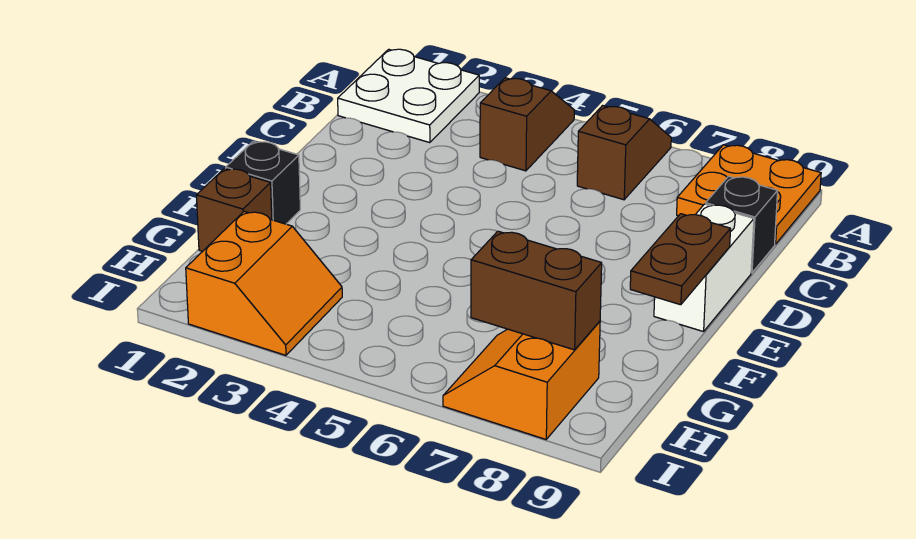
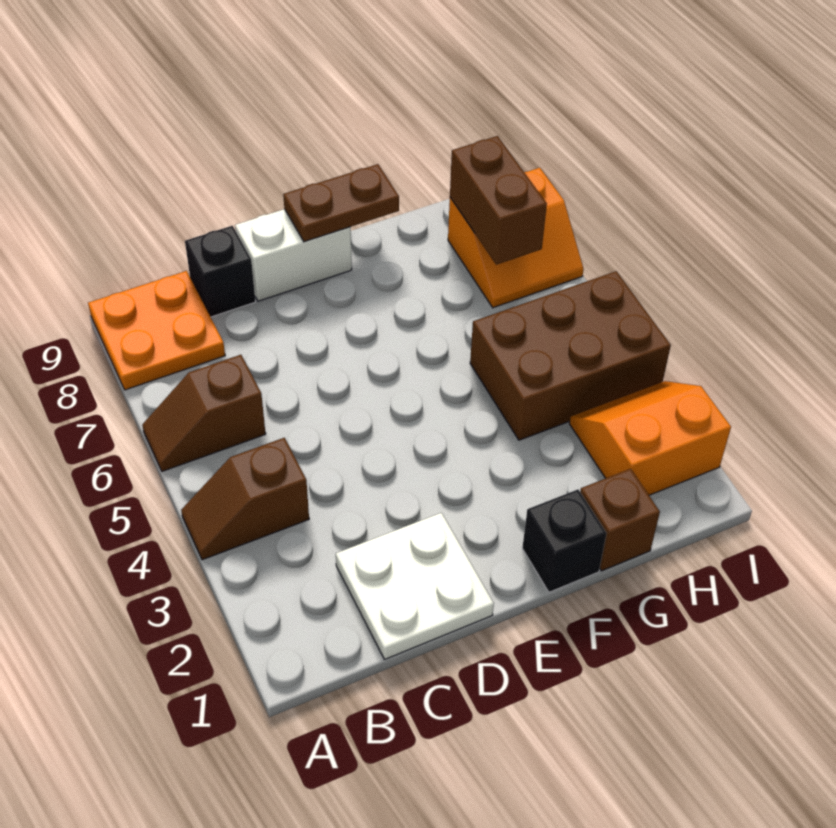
white 2x2 plate [338,49,479,143] -> white 2x2 plate moved to [336,513,494,659]
none -> brown 2x3 brick [470,271,671,440]

